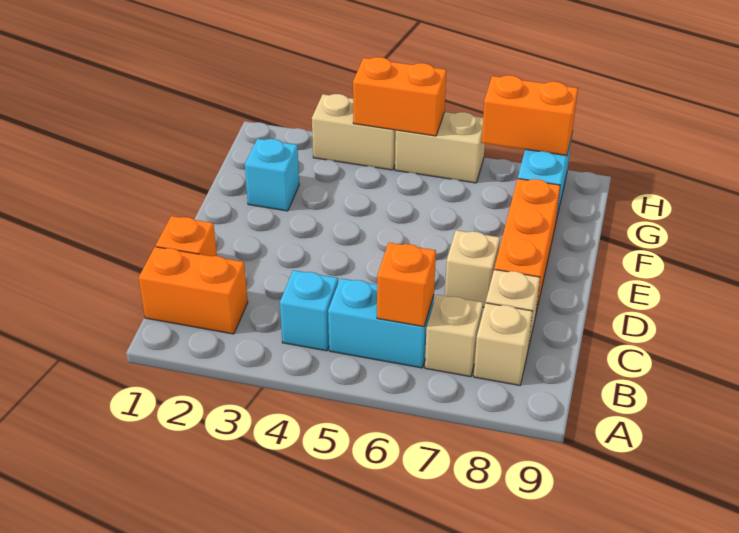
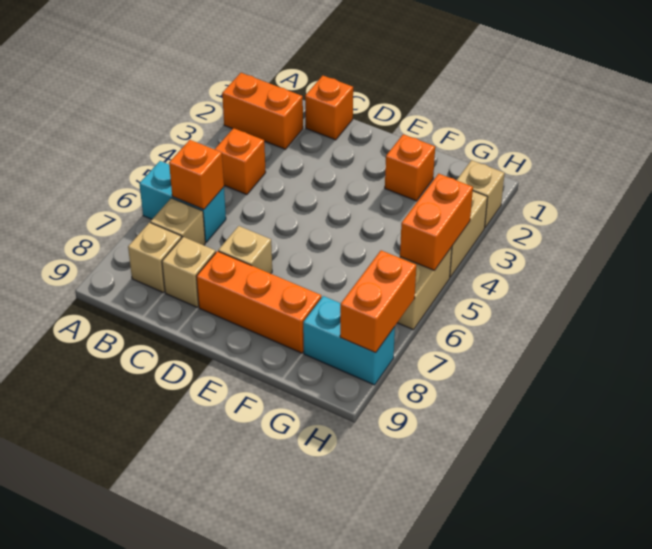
orange 1x2 brick [139,247,248,334] -> orange 1x2 brick turned to [222,73,303,149]
cyan 1x1 brick [280,270,338,351] -> orange 1x1 brick [215,128,266,195]
cyan 1x2 brick [328,278,434,368] -> cyan 1x2 brick turned to [139,161,226,242]
cyan 1x1 brick [245,139,299,211] -> orange 1x1 brick [385,134,435,201]
none -> tan 1x1 brick [457,160,505,228]

